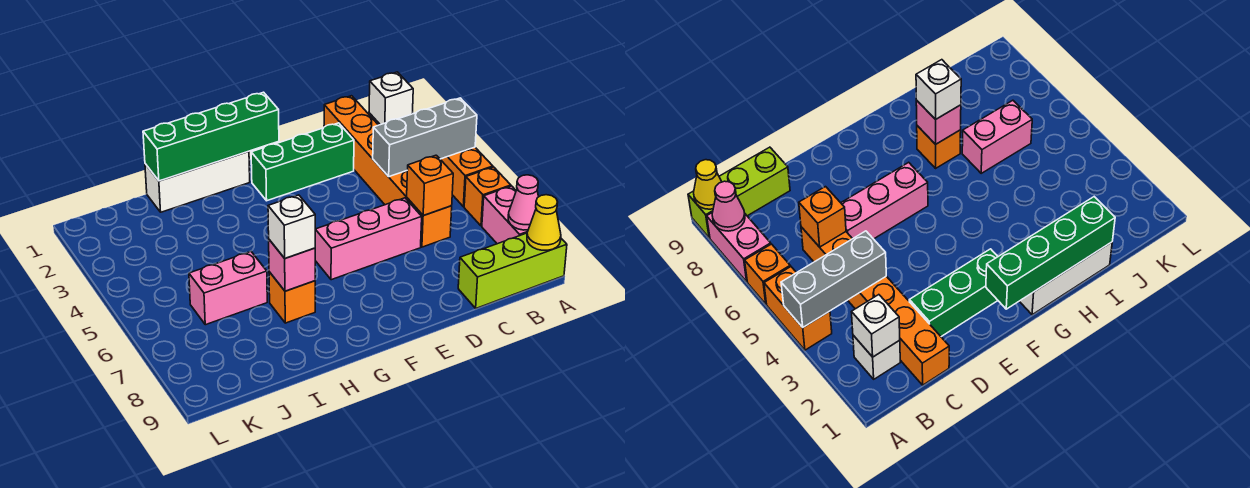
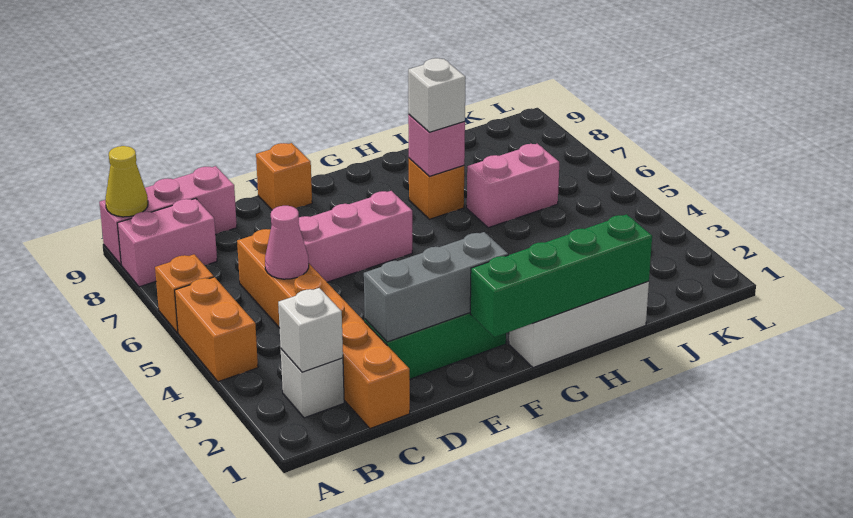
grey 1x3 brick [373,98,477,177] -> grey 1x3 brick moved to [364,232,508,342]
pink 1x2 brick [482,186,528,244] -> pink 1x2 brick turned to [117,198,217,287]
pink 1x1 cone [508,175,539,230] -> pink 1x1 cone moved to [265,206,309,279]
lime 1x3 brick [458,233,567,308] -> pink 1x3 brick [99,166,237,265]
orange 1x1 brick [407,155,453,216] -> orange 1x1 brick moved to [256,143,312,210]

